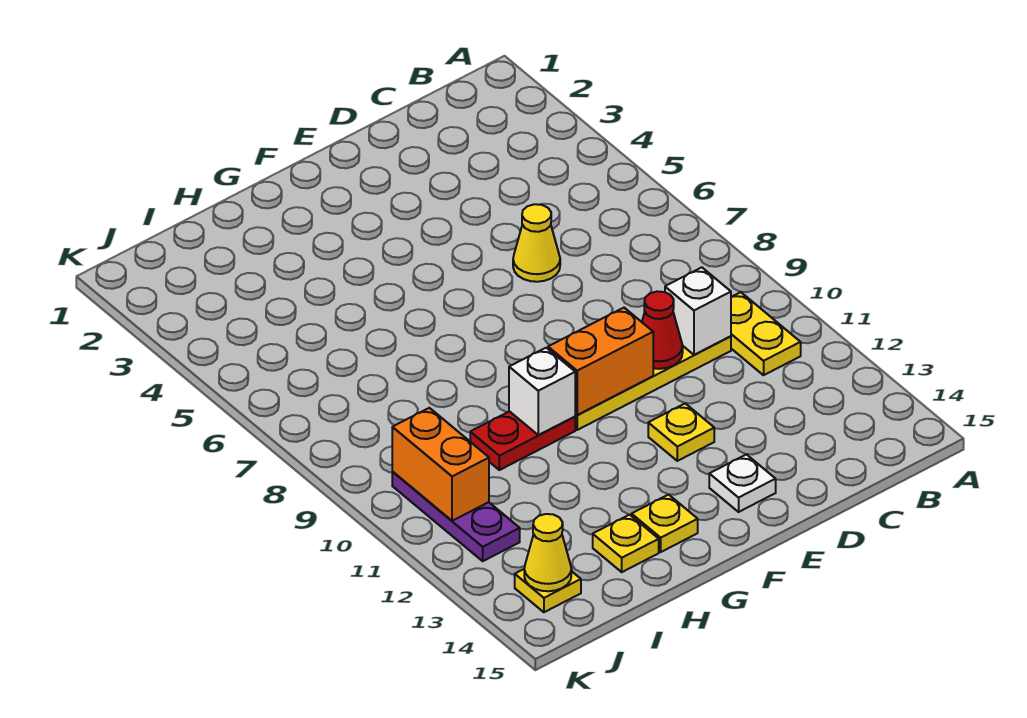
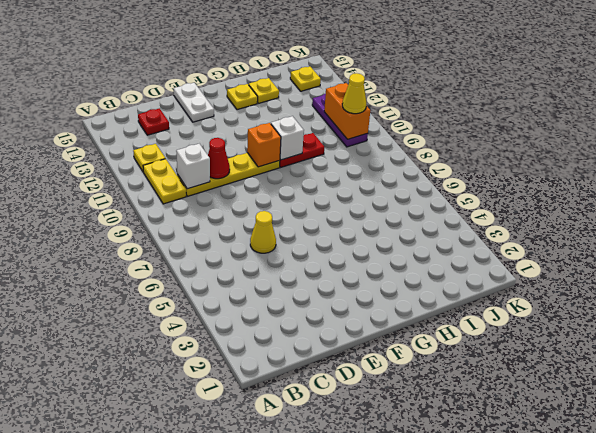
none -> red 1x1 plate [138,108,169,135]
orange 1x2 brick [548,308,653,415] -> orange 1x1 brick [247,123,281,167]
yellow 1x1 plate [648,403,714,461] -> yellow 1x1 plate moved to [133,144,165,171]
white 1x1 plate [709,454,776,512] -> white 1x2 plate [174,83,214,122]
yellow 1x1 cone [524,514,571,591] -> yellow 1x1 cone moved to [342,73,366,114]

